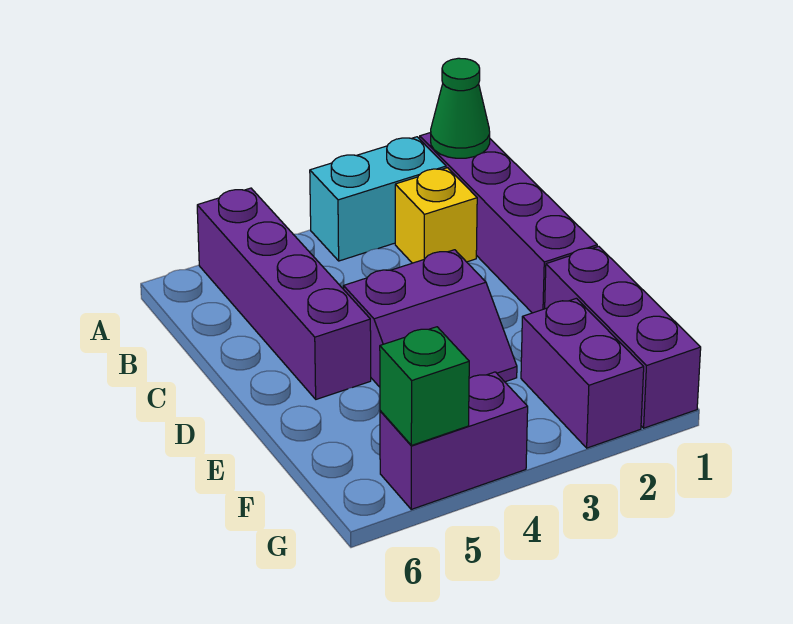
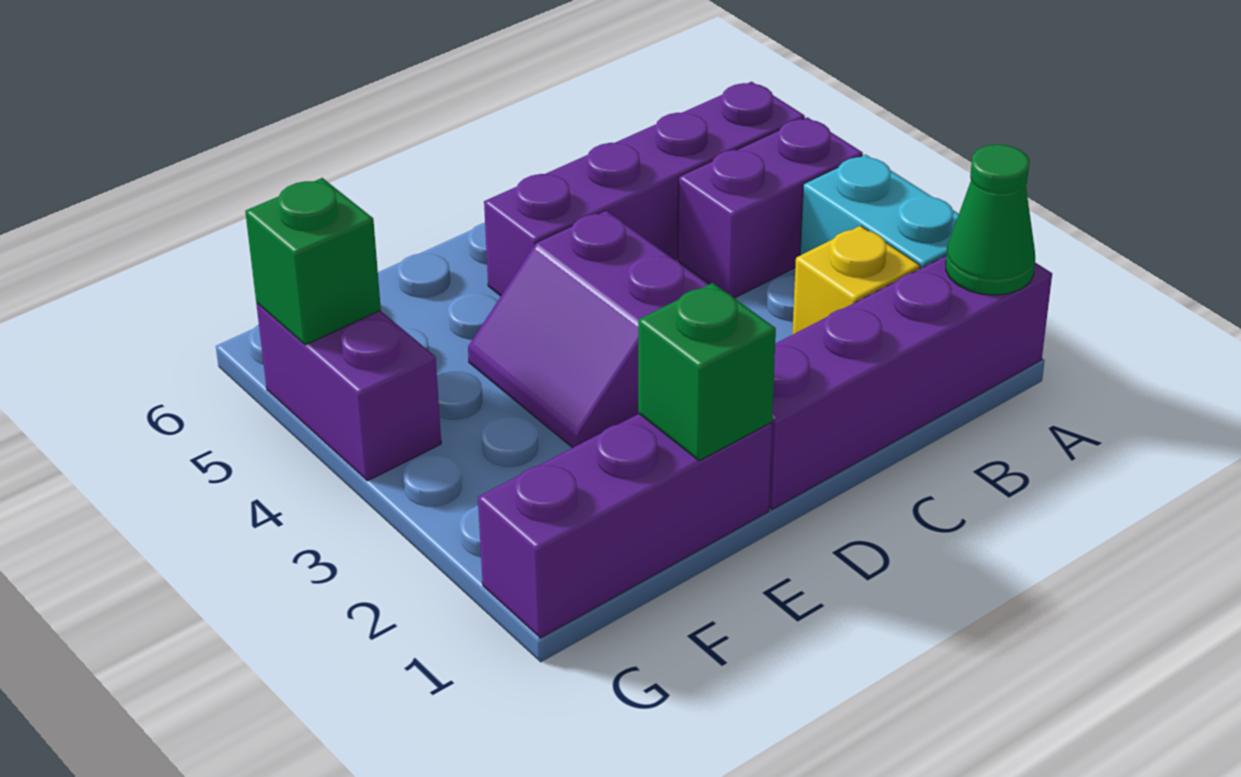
none -> green 1x1 brick [638,283,776,461]
purple 1x2 brick [521,298,644,448] -> purple 1x2 brick moved to [678,117,863,298]

